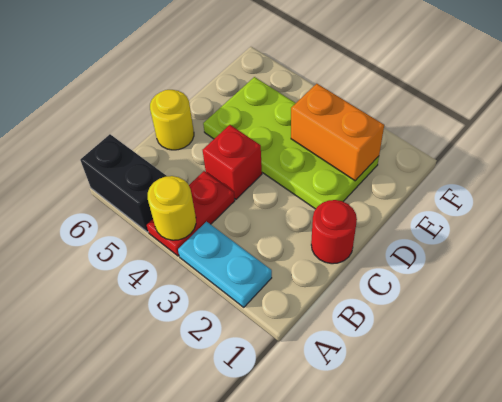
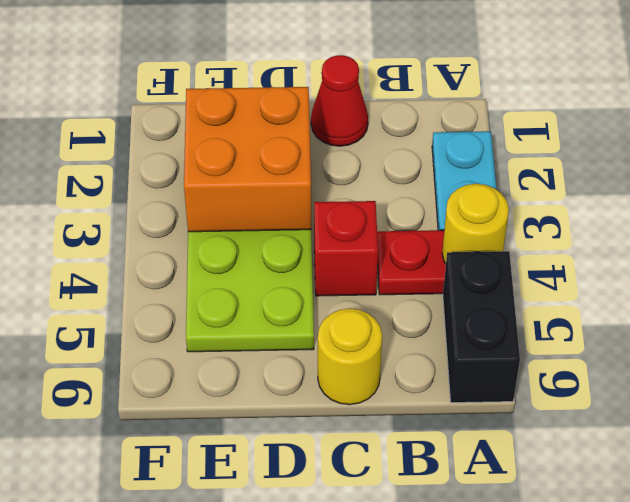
red 1x1 round brick [311,200,357,264] -> red 1x1 cone [311,55,368,146]
orange 1x2 brick [291,84,384,181] -> orange 2x2 brick [184,87,311,232]

